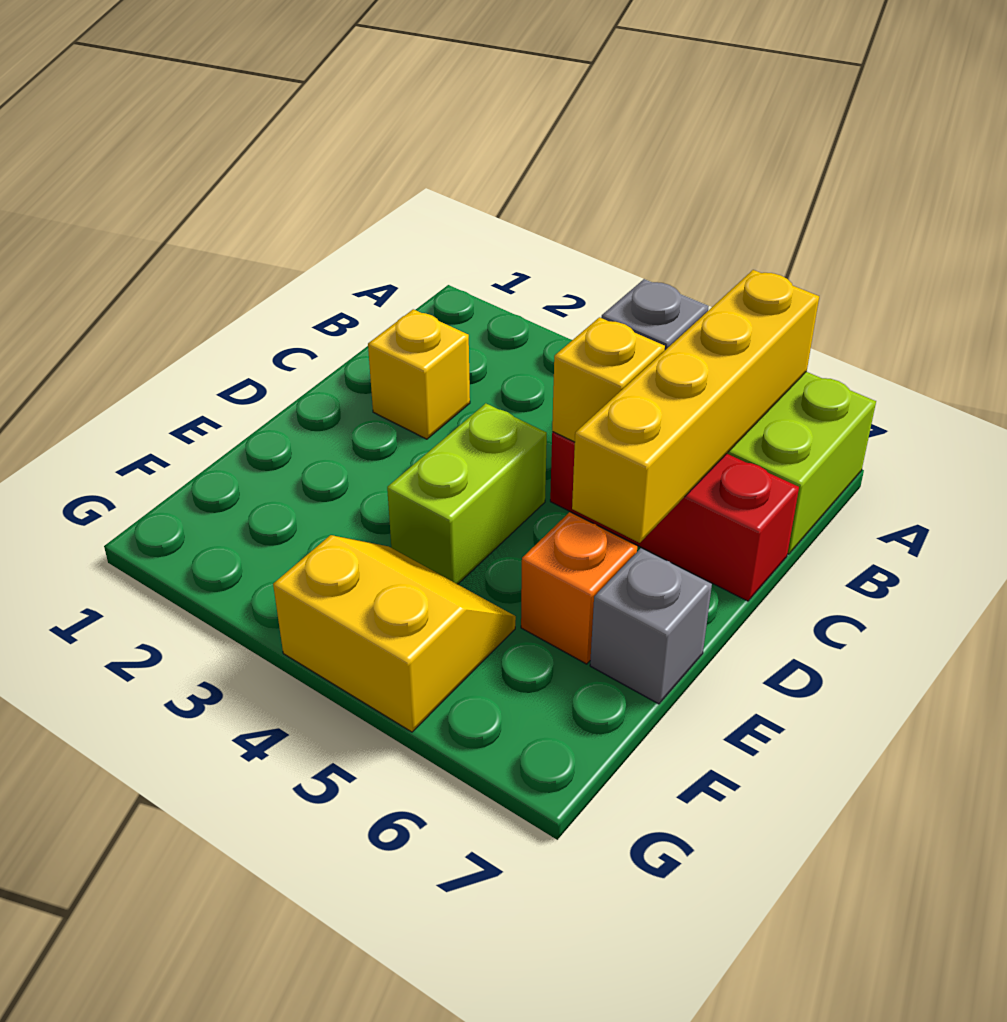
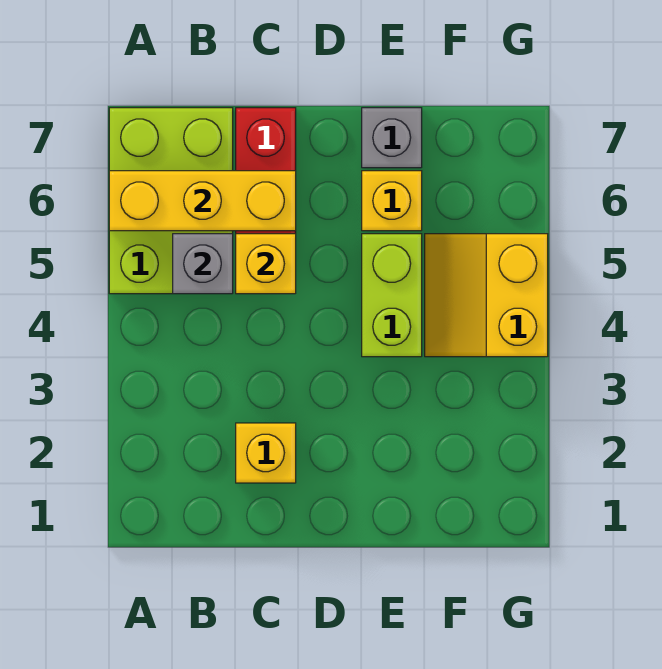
yellow 1x4 brick [572,270,819,543] -> yellow 1x3 brick [109,171,296,231]
lime 1x2 brick [387,403,547,584] -> lime 1x2 brick turned to [362,234,422,357]
orange 1x1 brick [521,512,637,664] -> yellow 1x1 brick [362,171,422,231]

